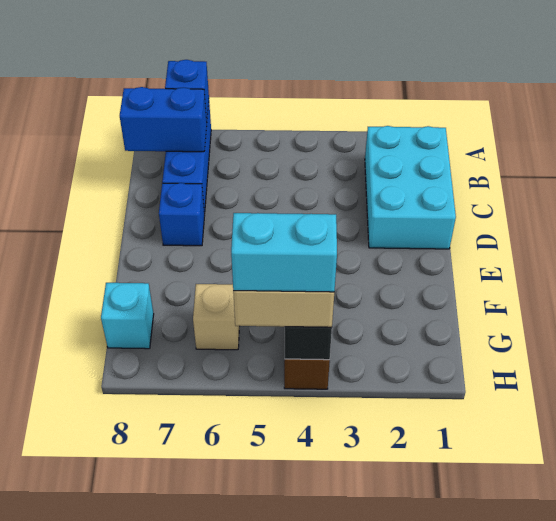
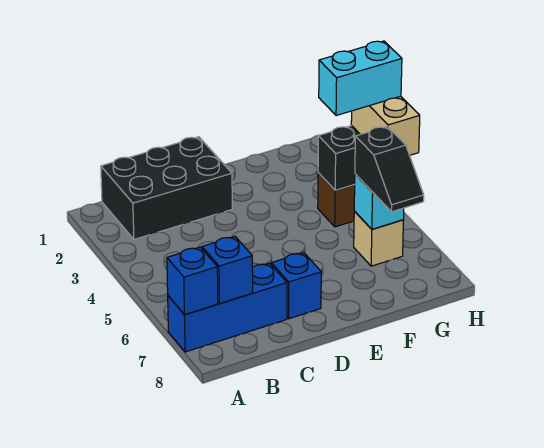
cyan 2x3 brick [365,126,456,249] -> black 2x3 brick [101,137,232,239]
blue 1x2 brick [120,87,207,152] -> blue 1x1 brick [202,236,253,304]
none -> black 1x2 slope [355,126,424,212]
cyan 1x1 brick [101,283,154,349] -> cyan 1x1 brick moved to [354,174,404,229]
cyan 1x2 brick [231,213,337,292] -> cyan 1x2 brick turned to [319,41,402,116]

